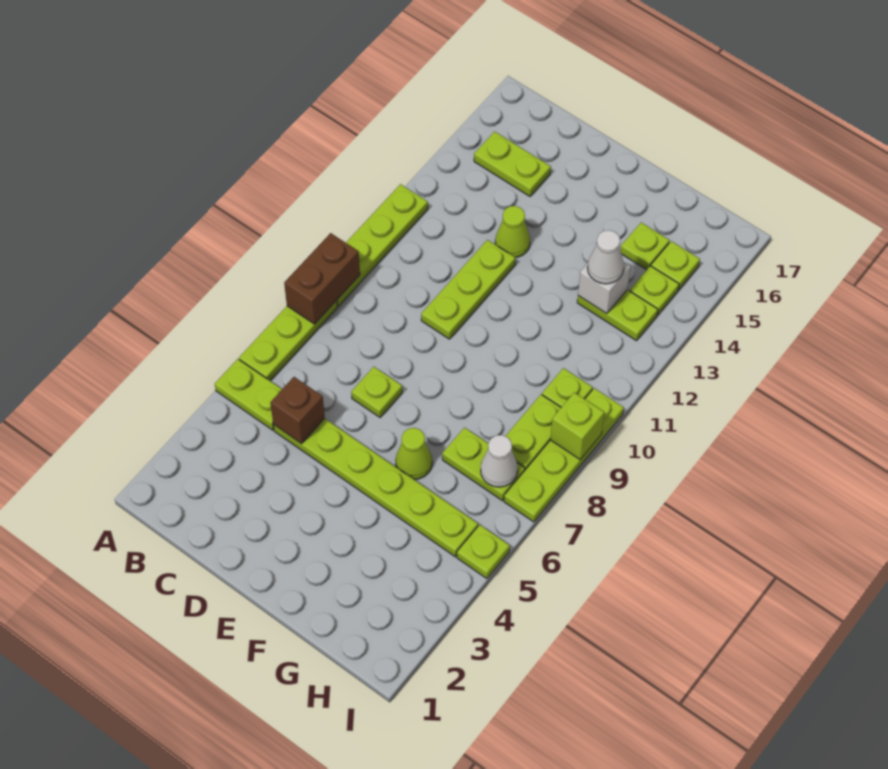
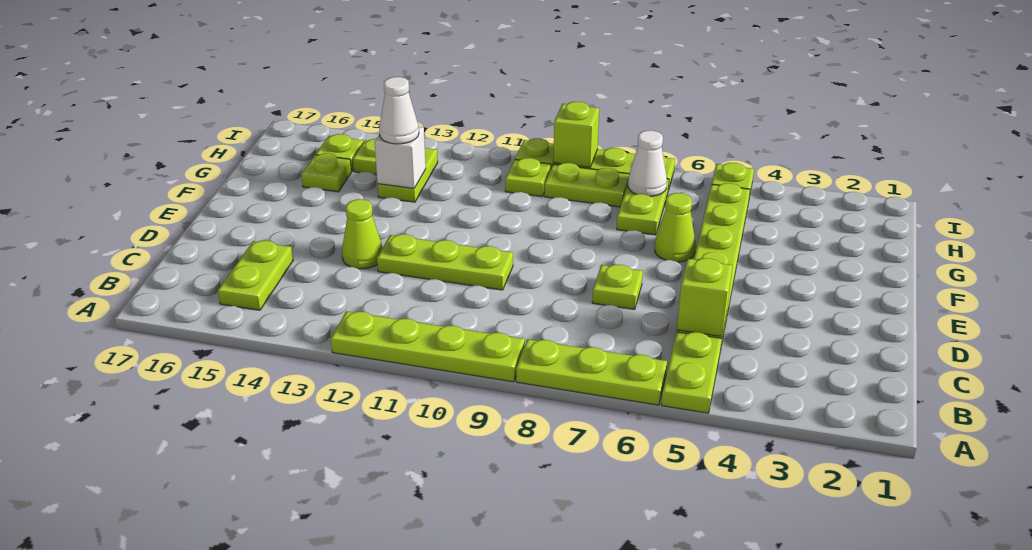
brown 1x2 brick [284,233,360,324] -> none
brown 1x1 brick [270,377,325,444] -> lime 1x1 brick [677,258,733,337]

